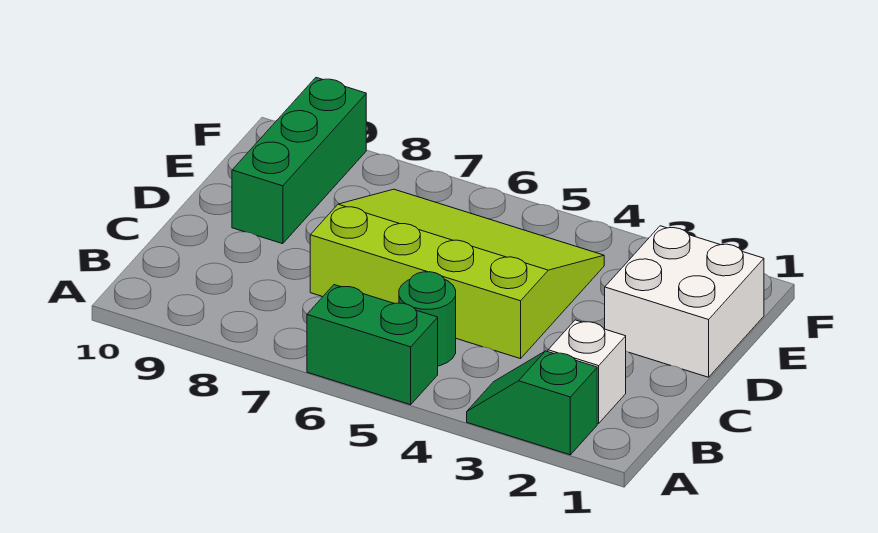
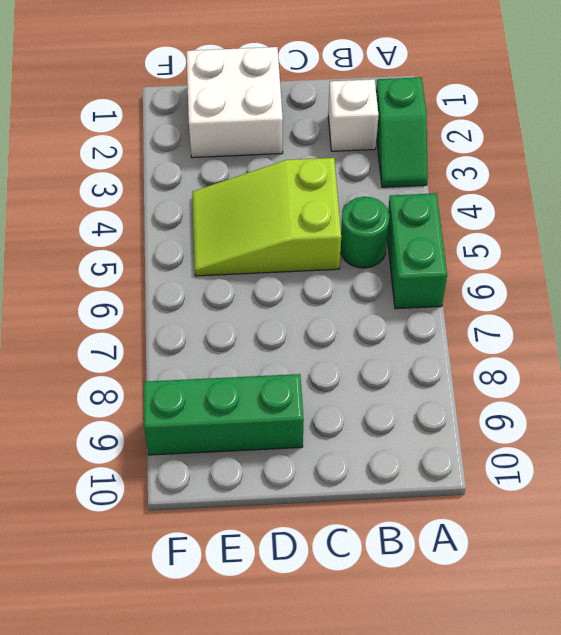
lime 3x4 slope [310,189,604,359] -> lime 2x3 slope [192,158,341,276]

